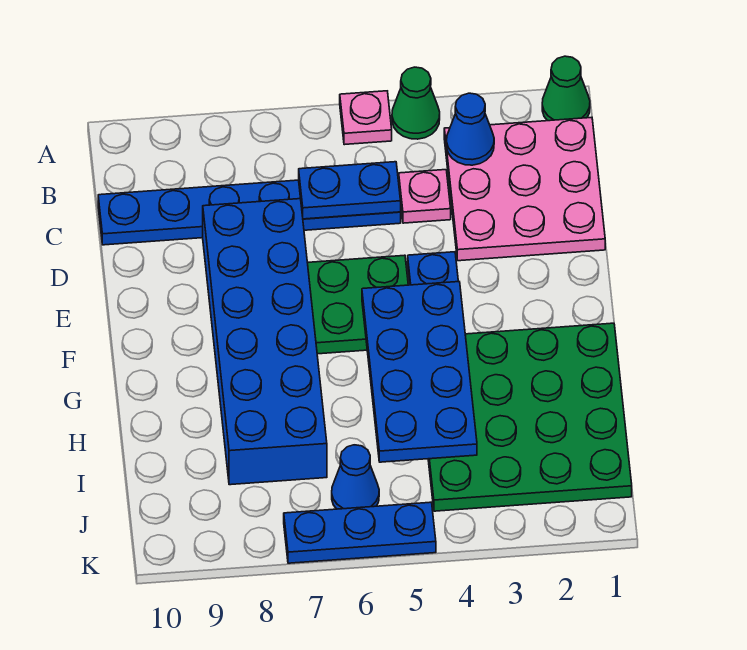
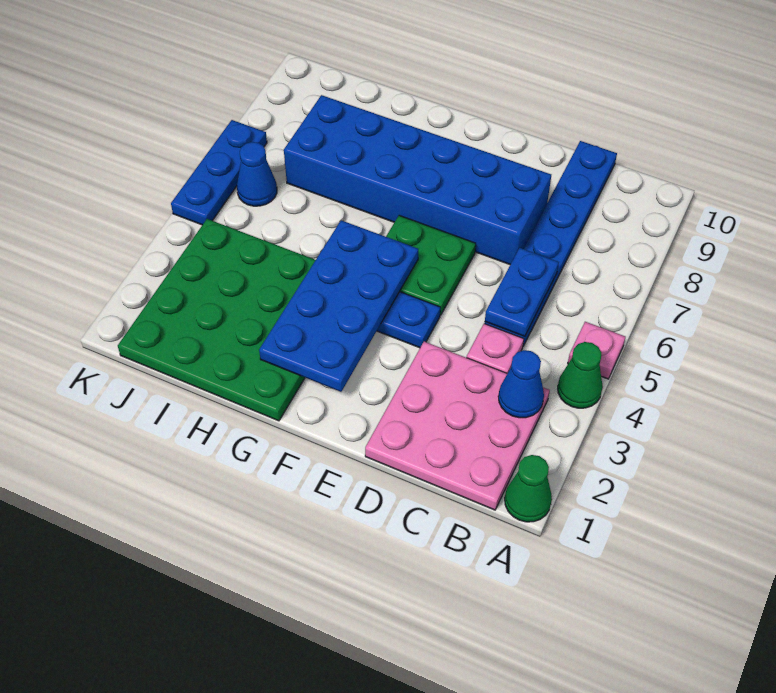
blue 2x4 plate [362,282,477,462] -> blue 2x4 plate turned to [259,220,418,392]

